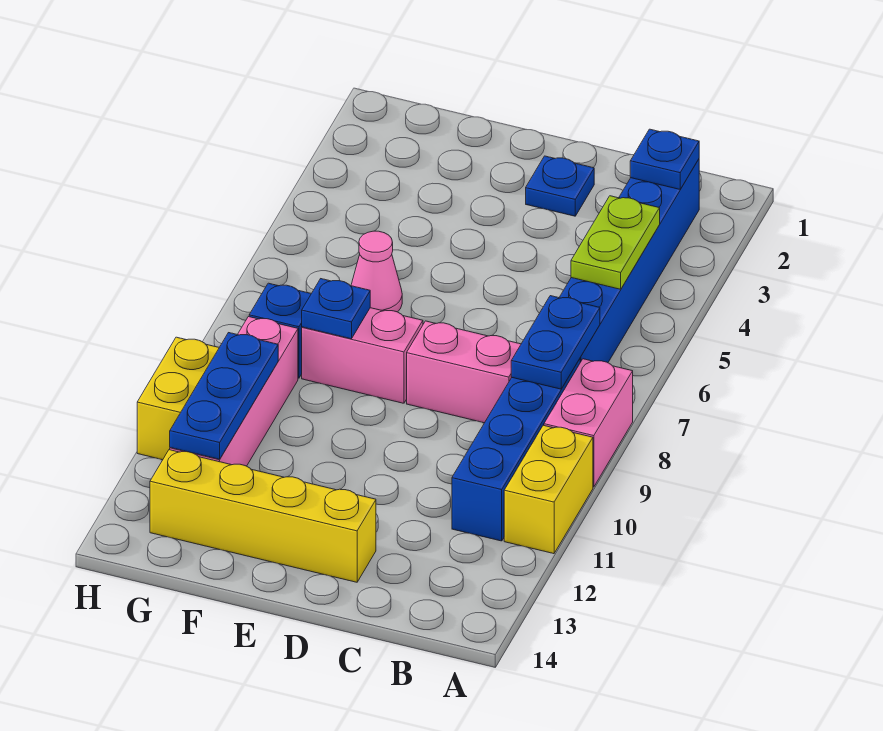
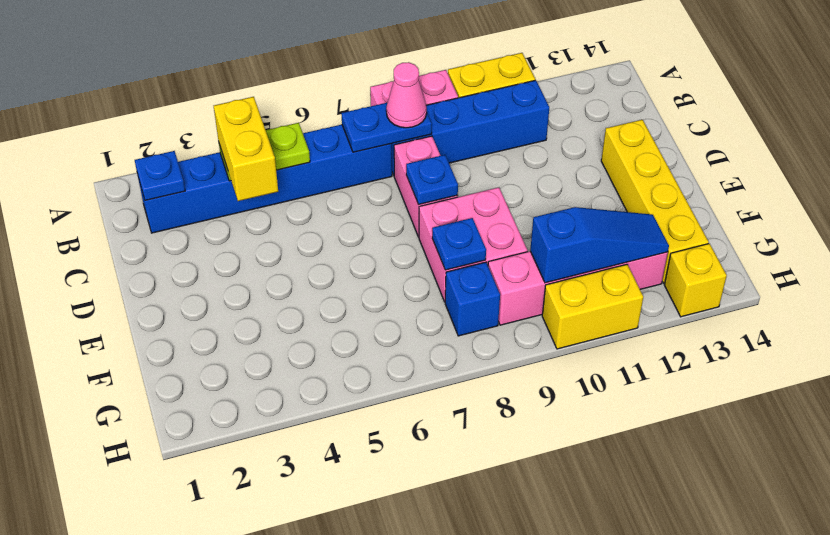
none -> yellow 1x2 brick [214,97,278,201]
blue 1x1 plate [526,156,594,216] -> blue 1x1 plate moved to [406,155,458,204]
pink 1x2 brick [302,308,423,403] -> pink 2x2 brick [419,187,528,302]
pink 1x1 cone [351,231,402,312] -> pink 1x1 cone moved to [386,62,427,128]
blue 1x3 plate [170,333,278,459] -> blue 1x3 slope [530,207,669,283]
none -> yellow 1x1 brick [664,244,727,317]

